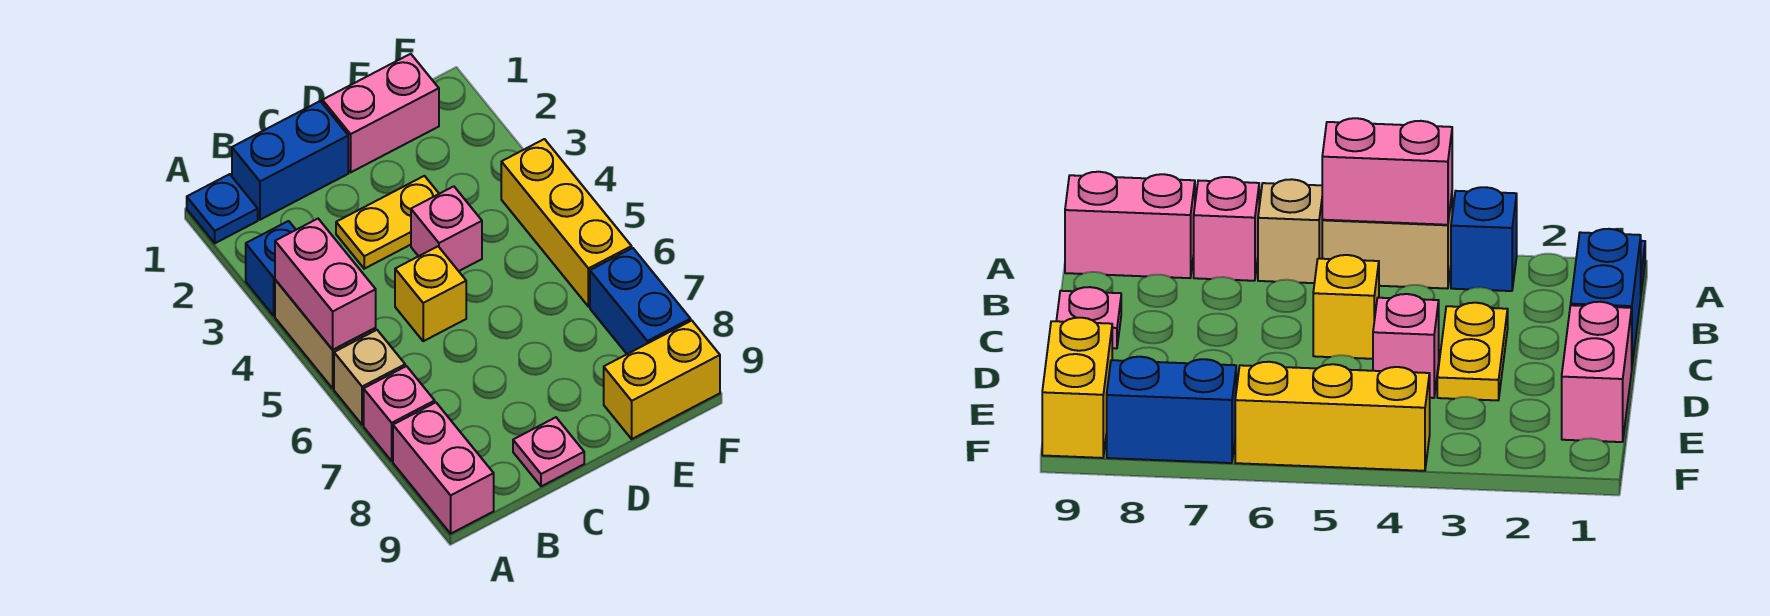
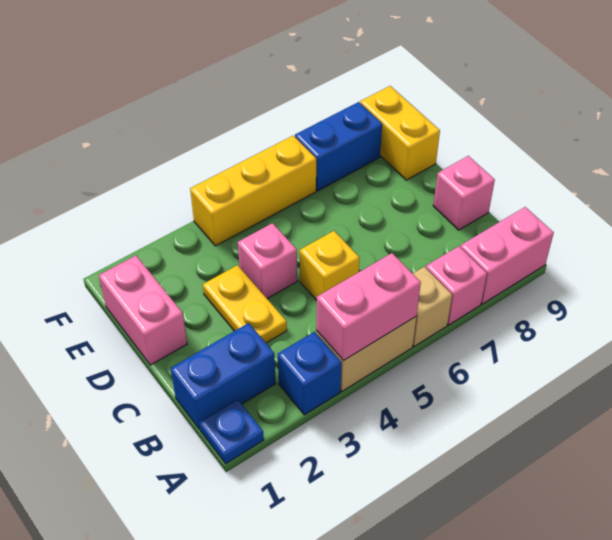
blue 1x2 brick [232,101,348,220] -> blue 1x2 brick turned to [171,323,276,430]
pink 1x1 plate [513,417,584,486] -> pink 1x1 brick [433,156,495,230]

